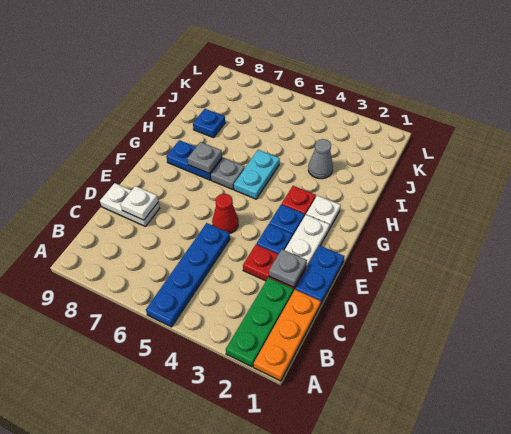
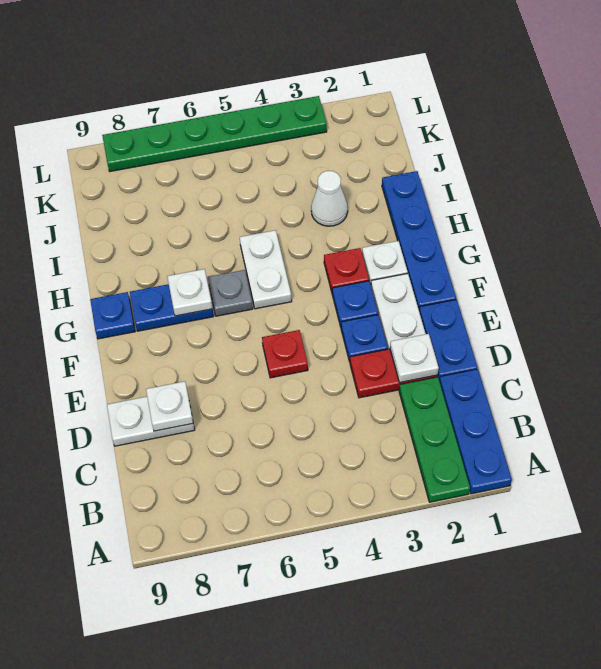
orange 1x3 plate [254,290,321,381] -> blue 1x3 plate [439,369,512,494]
blue 1x4 plate [146,223,230,327] -> blue 1x4 plate moved to [382,171,456,309]
grey 1x1 plate [269,249,307,287] -> white 1x1 plate [390,334,439,383]
red 1x1 cone [212,194,238,233] -> red 1x1 plate [262,330,308,378]
cyan 1x2 plate [234,150,280,199] -> white 1x2 plate [240,230,292,309]
grey 1x1 plate [188,142,222,174] -> white 1x1 plate [167,269,213,316]
grey 1x1 cone [308,139,333,179] -> white 1x1 cone [311,171,348,226]
blue 1x1 plate [193,109,225,138] -> blue 1x1 plate moved to [90,292,135,339]
none -> green 1x6 plate [102,96,327,172]

